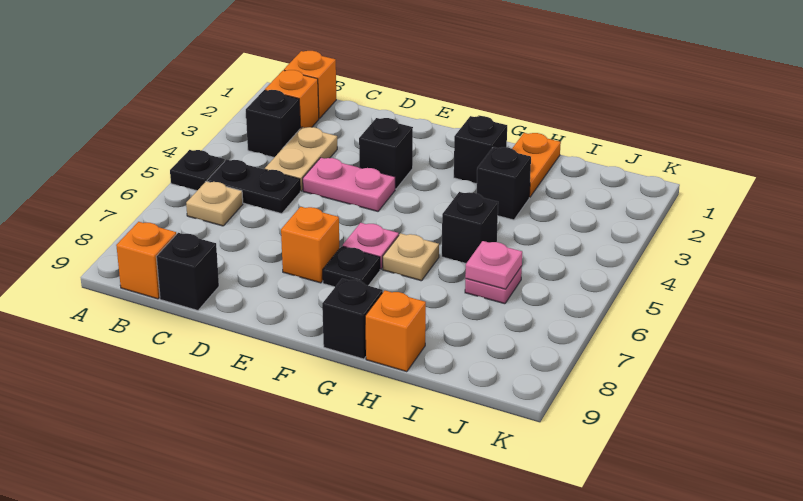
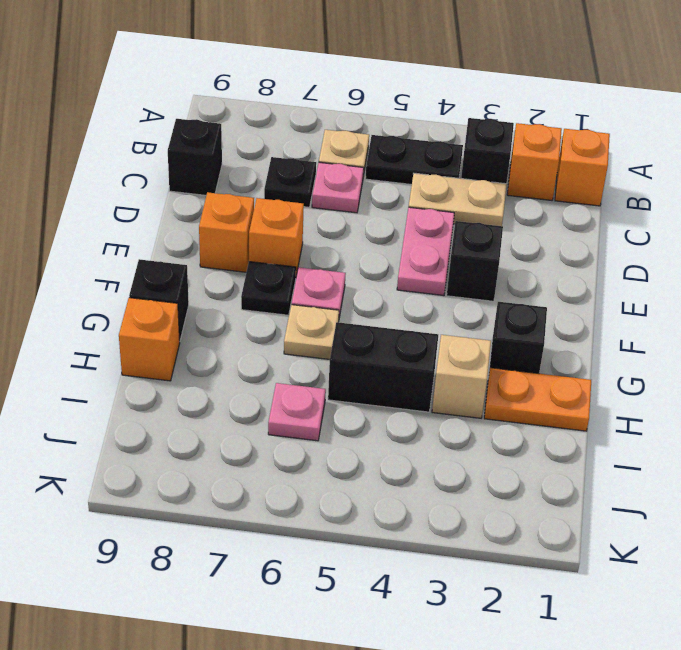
black 1x1 plate [170,150,225,191] -> black 1x1 plate moved to [264,157,316,207]
black 1x2 plate [207,159,300,214] -> black 1x2 plate turned to [365,135,463,184]
orange 1x1 brick [116,222,176,299] -> orange 1x1 brick moved to [199,192,254,272]
black 1x1 brick [477,147,531,220] -> tan 1x1 brick [432,335,491,418]
black 1x1 brick [442,192,498,263] -> black 1x2 brick [328,322,438,412]
pink 1x1 plate [465,241,522,289] -> pink 1x1 plate moved to [312,162,364,213]

